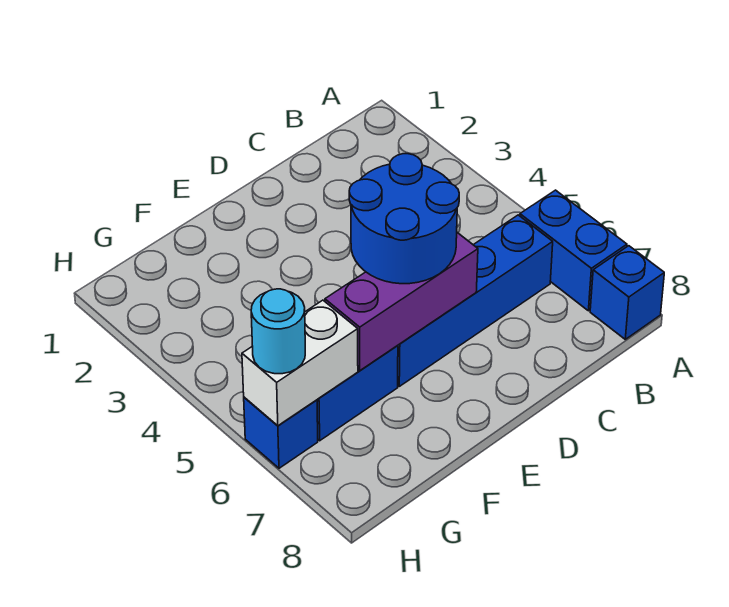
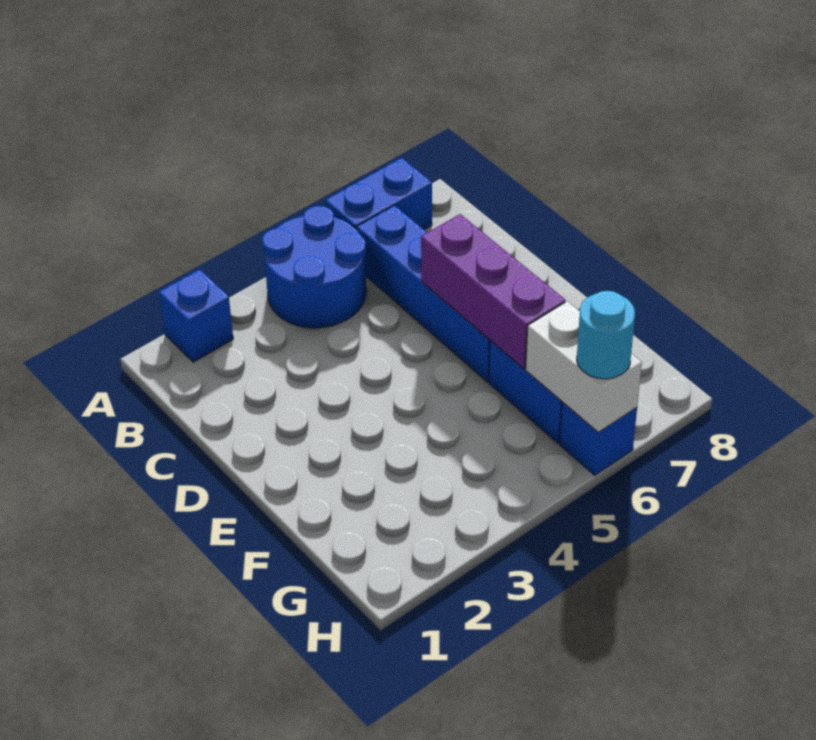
blue 1x1 brick [590,246,664,339] -> blue 1x1 brick moved to [159,269,233,362]
blue 2x2 round brick [349,154,459,284] -> blue 2x2 round brick moved to [262,206,366,328]

